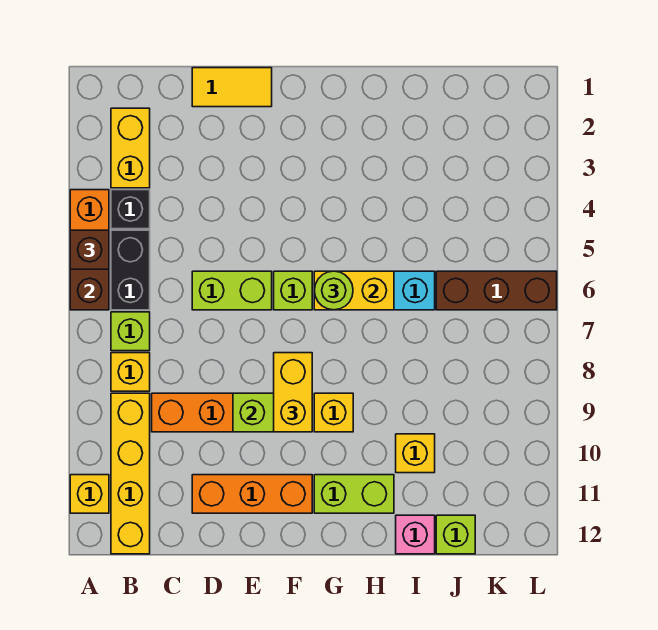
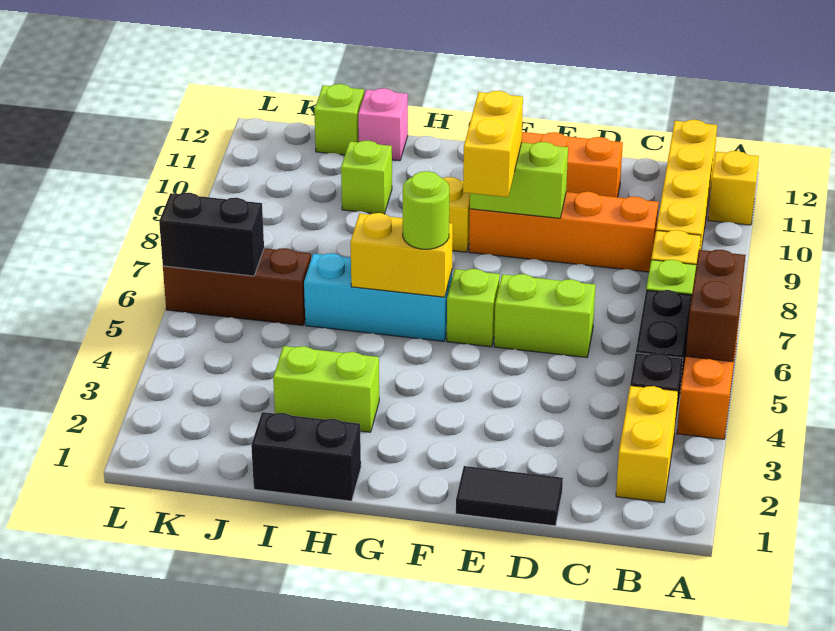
brown 1x1 brick [70,230,109,269] -> none
yellow 1x2 tile [192,68,272,107] -> black 1x2 tile [456,466,563,526]
lime 1x2 brick [314,475,394,513] -> lime 1x2 brick moved to [273,346,379,432]
none -> black 1x2 brick [251,412,361,501]
yellow 1x1 brick [396,434,435,473] -> lime 1x1 brick [341,141,392,214]
none -> black 1x2 brick [159,193,264,276]

